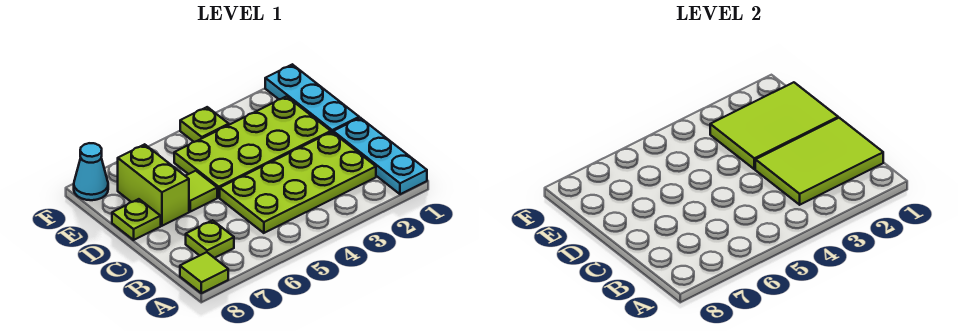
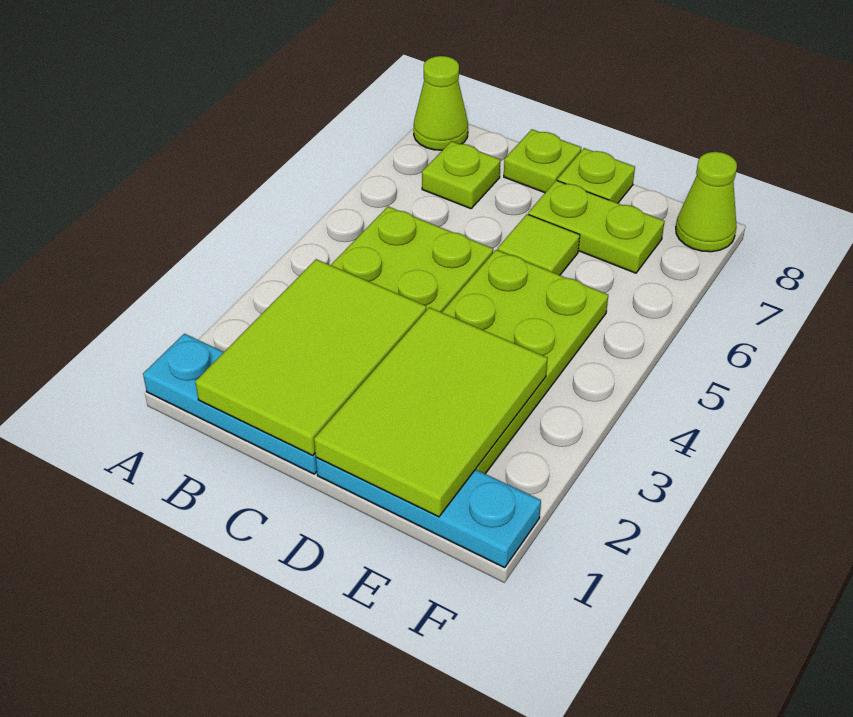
lime 1x1 tile [180,252,228,293] -> lime 1x1 cone [414,56,468,150]
lime 1x2 brick [118,144,189,226] -> lime 1x2 plate [528,180,665,273]
lime 1x1 plate [180,107,229,142] -> lime 1x1 plate moved to [504,129,581,193]
cyan 1x1 cone [74,143,108,200] -> lime 1x1 cone [676,152,737,252]

